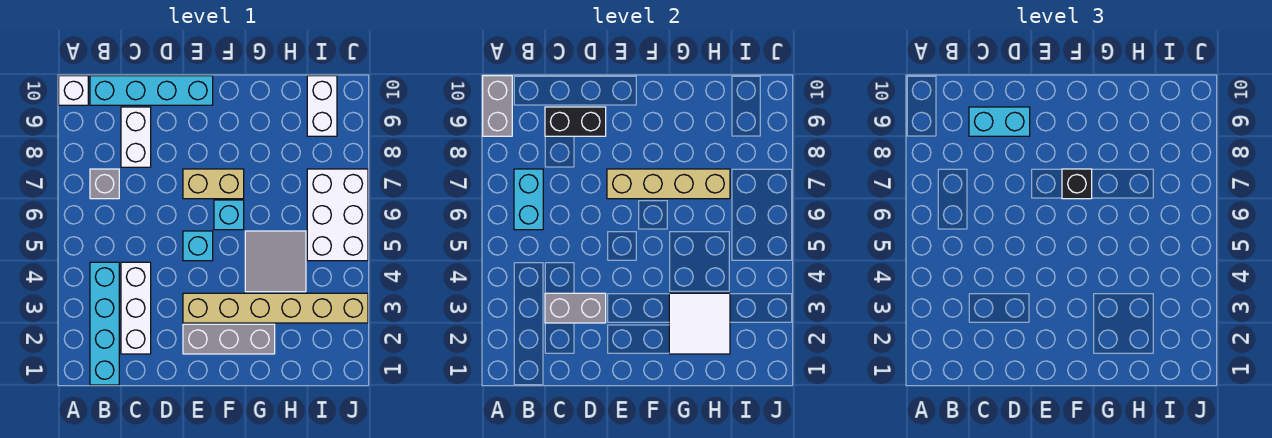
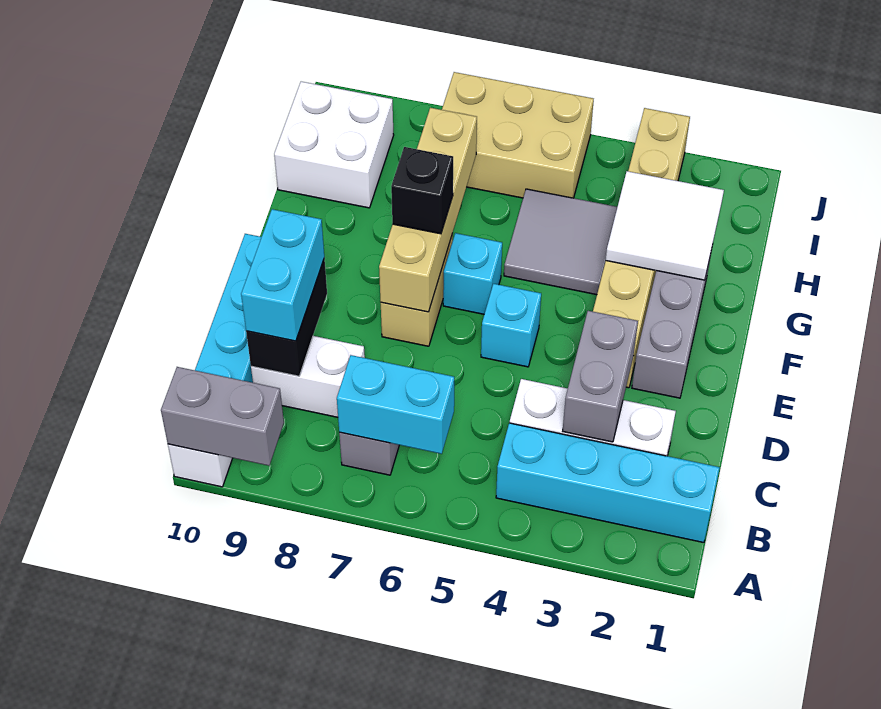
white 2x3 brick [307,169,368,261] -> tan 2x3 brick [442,72,594,198]
white 1x2 brick [307,76,337,136] -> white 2x2 brick [274,82,394,208]

